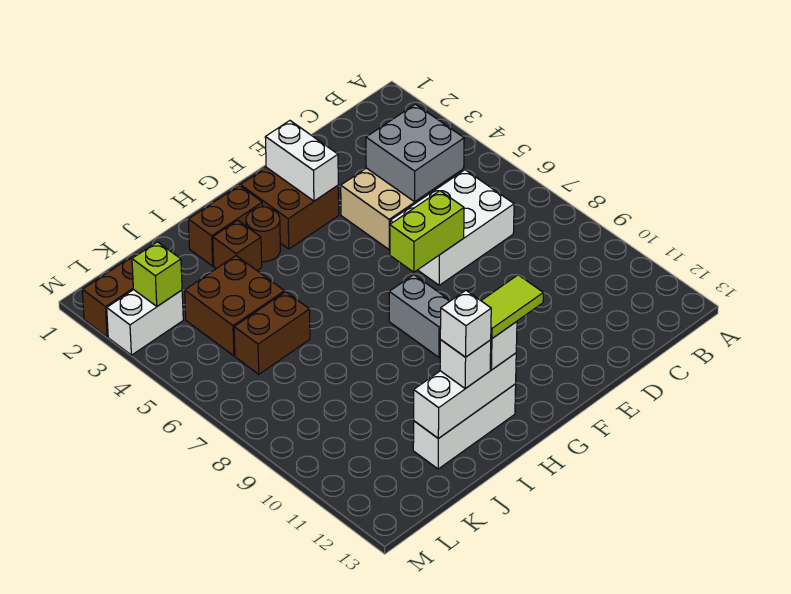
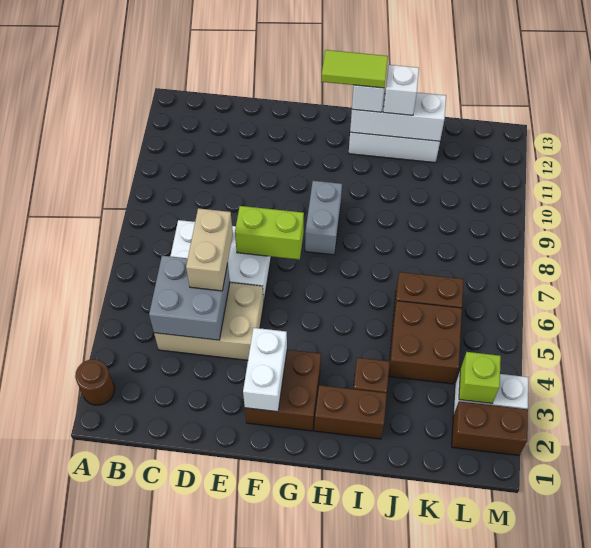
none -> tan 1x2 brick [186,208,233,291]
brown 1x1 round brick [246,207,280,262] -> brown 1x1 round brick moved to [75,359,115,405]
white 1x1 brick [440,291,491,357] -> none

